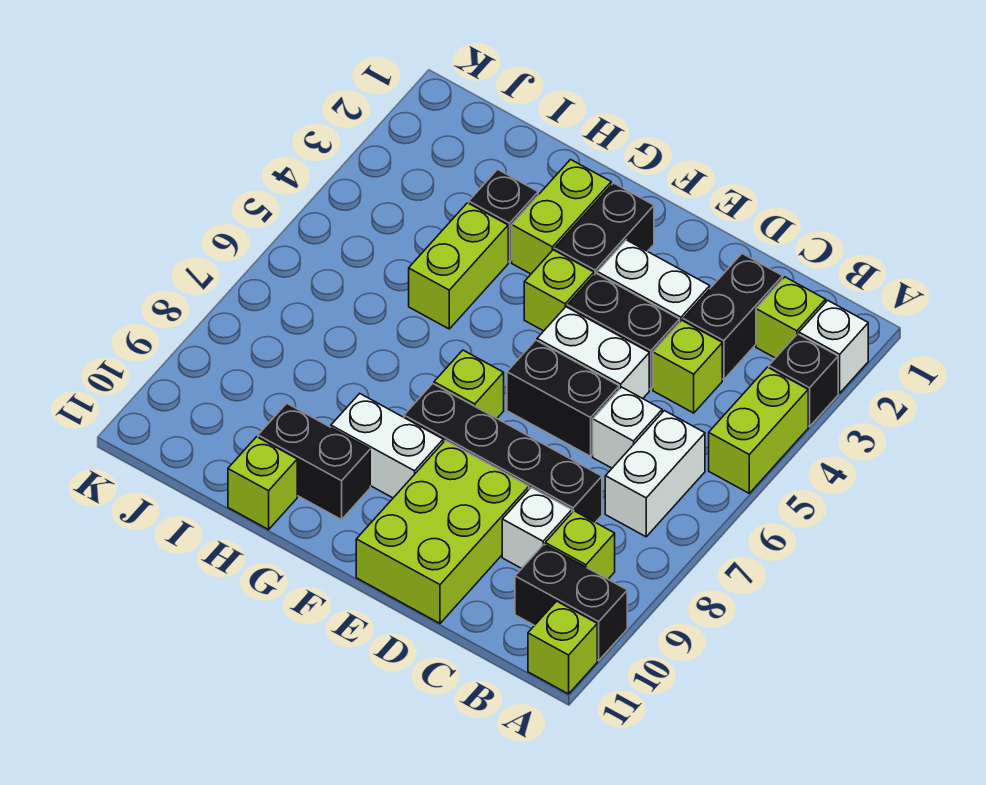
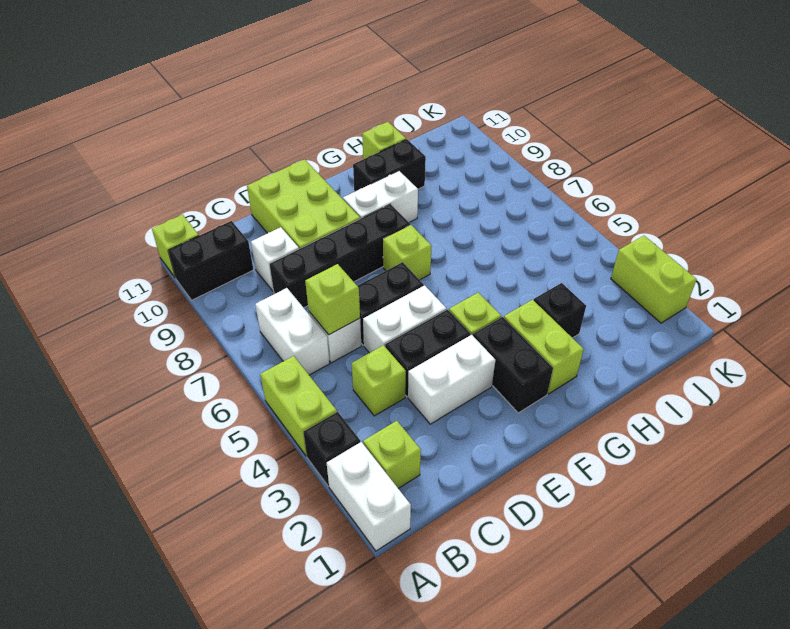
white 1x1 brick [799,300,868,393] -> white 1x2 brick [327,442,411,551]
lime 1x1 brick [545,511,615,579] -> lime 1x1 brick moved to [305,264,360,335]
black 1x2 brick [683,254,783,380] -> none
lime 1x2 brick [409,203,508,329] -> lime 1x2 brick moved to [611,236,697,323]

